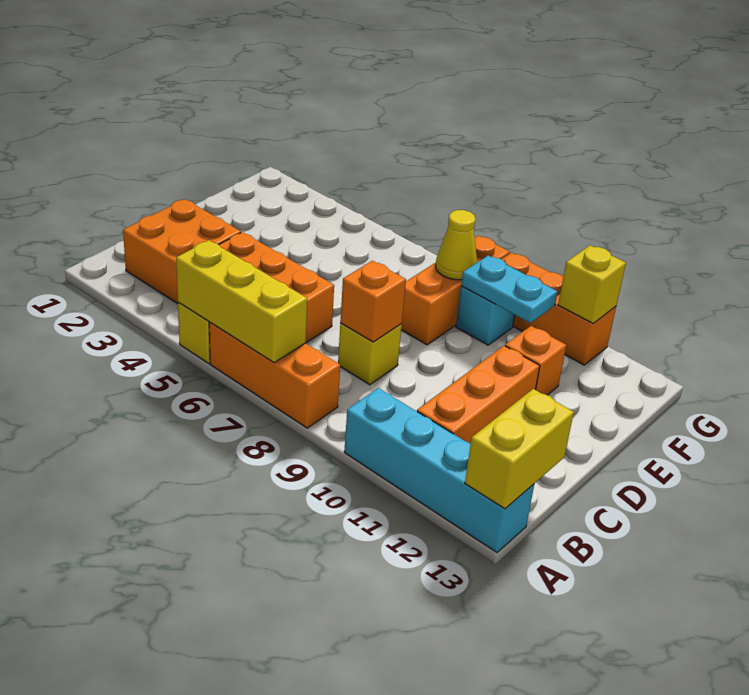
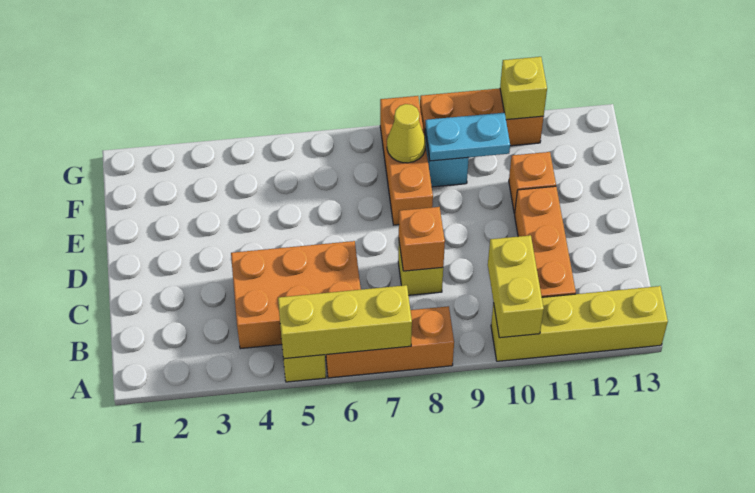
cyan 1x4 brick [344,388,534,553] -> yellow 1x4 brick [491,286,668,361]
yellow 1x2 brick [465,389,574,509] -> yellow 1x2 brick moved to [488,235,544,338]
orange 2x2 brick [123,199,241,304] -> none

